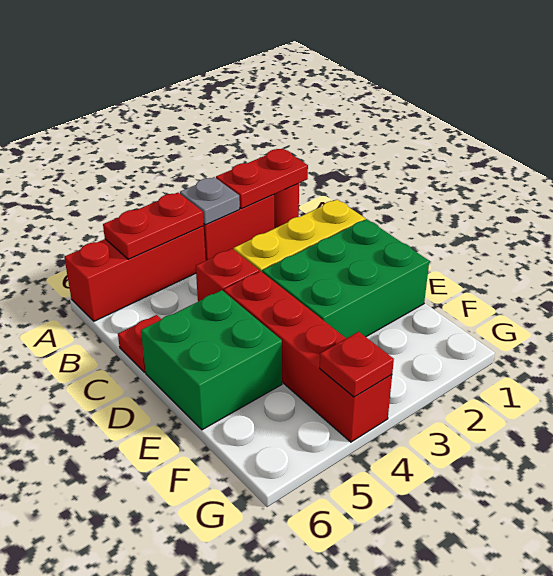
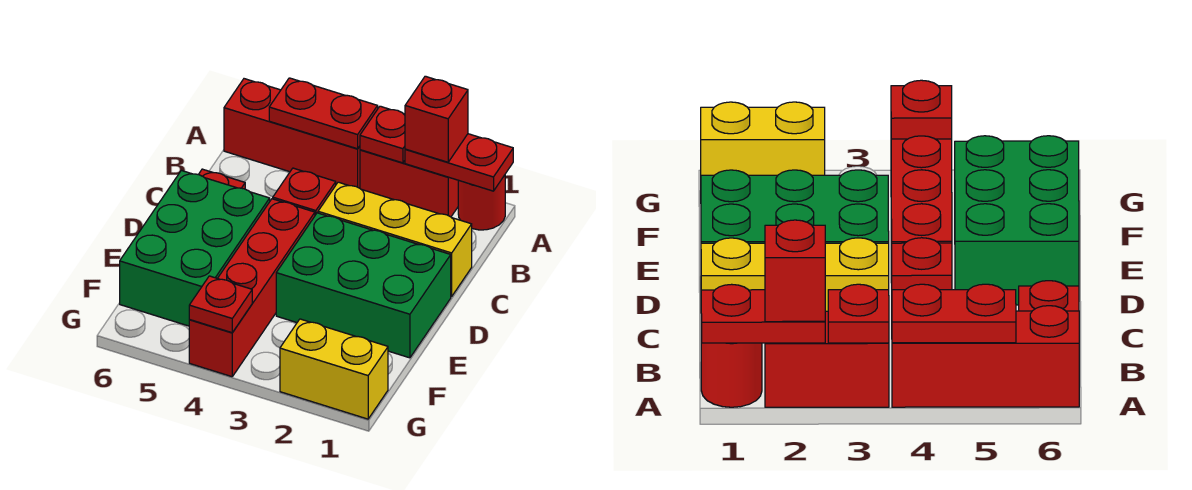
none -> red 1x1 brick [405,76,468,162]
grey 1x1 plate [180,177,240,225] -> red 1x1 plate [360,106,405,163]
green 2x2 brick [141,290,282,430] -> green 2x3 brick [120,170,270,326]
none -> yellow 1x2 brick [280,319,388,419]

